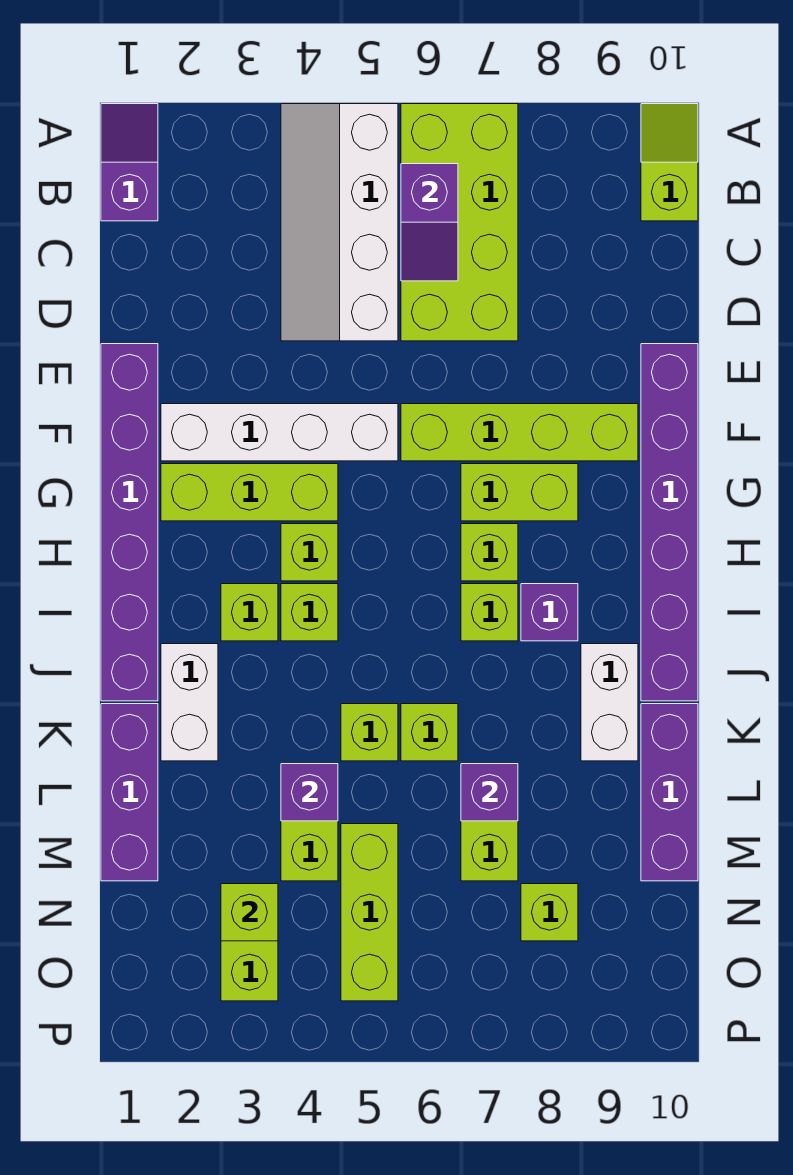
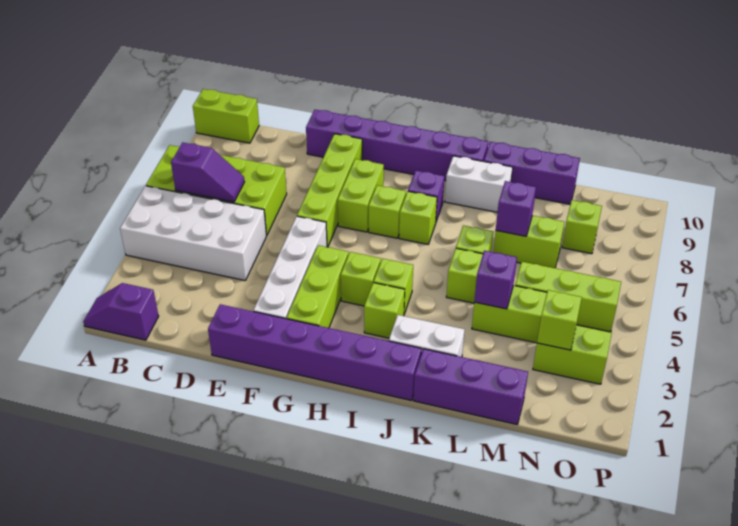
white 2x4 slope [281,104,398,341] -> white 2x4 brick [120,186,267,281]
lime 1x2 slope [641,104,698,221] -> lime 1x2 brick [193,89,259,143]

